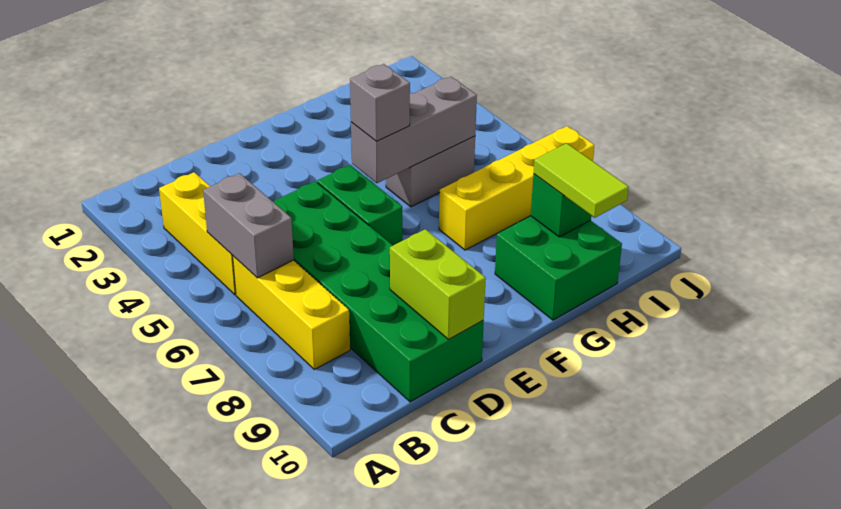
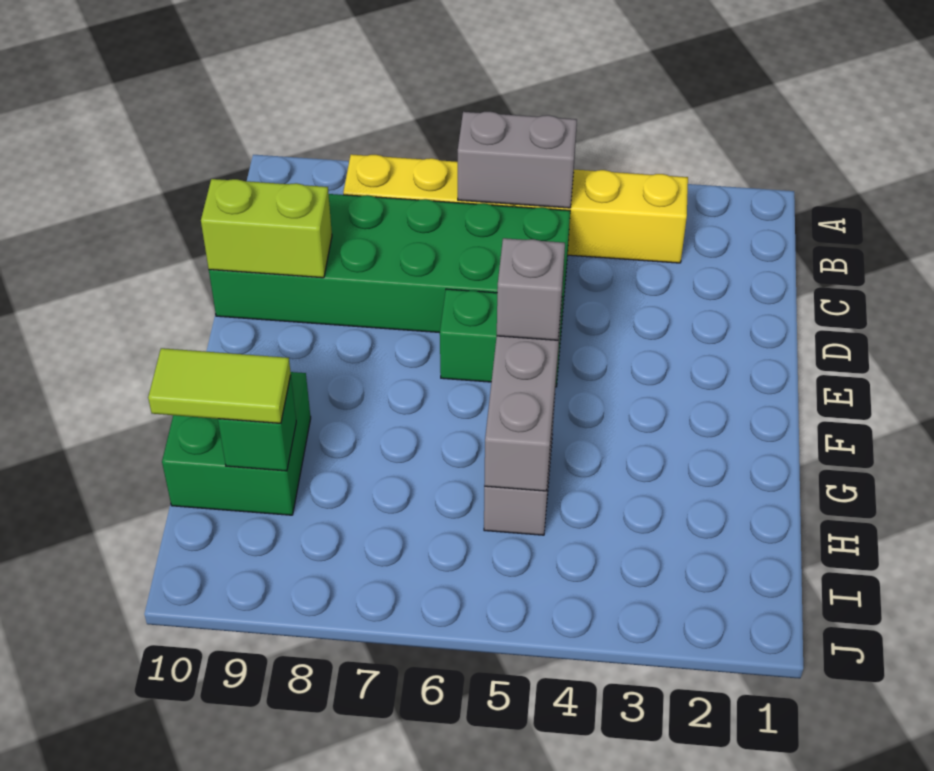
yellow 1x4 brick [439,126,594,250] -> none

